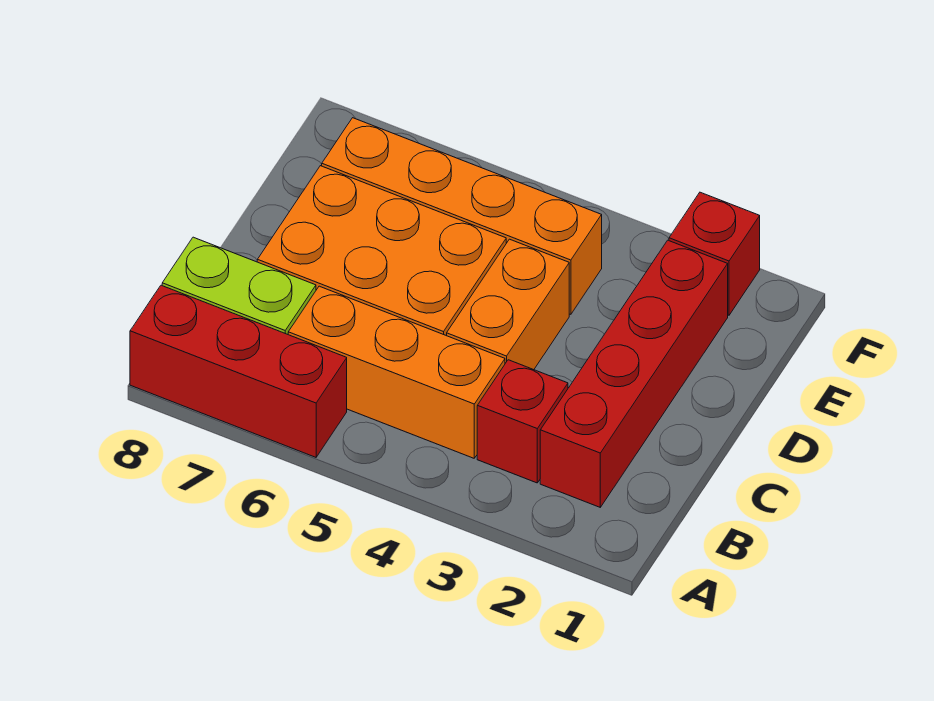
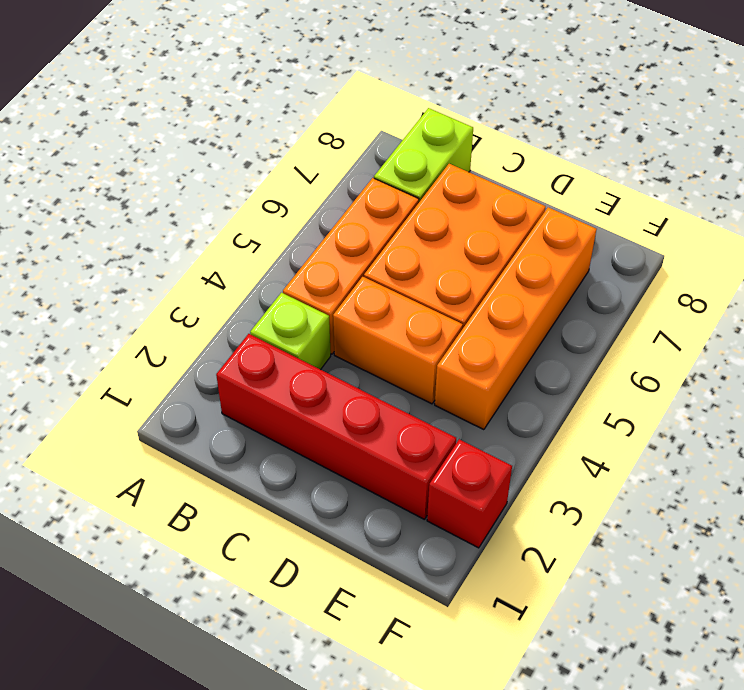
red 1x3 brick [130,285,347,457] -> none
red 1x1 brick [477,360,568,483] -> lime 1x1 brick [250,293,331,370]

